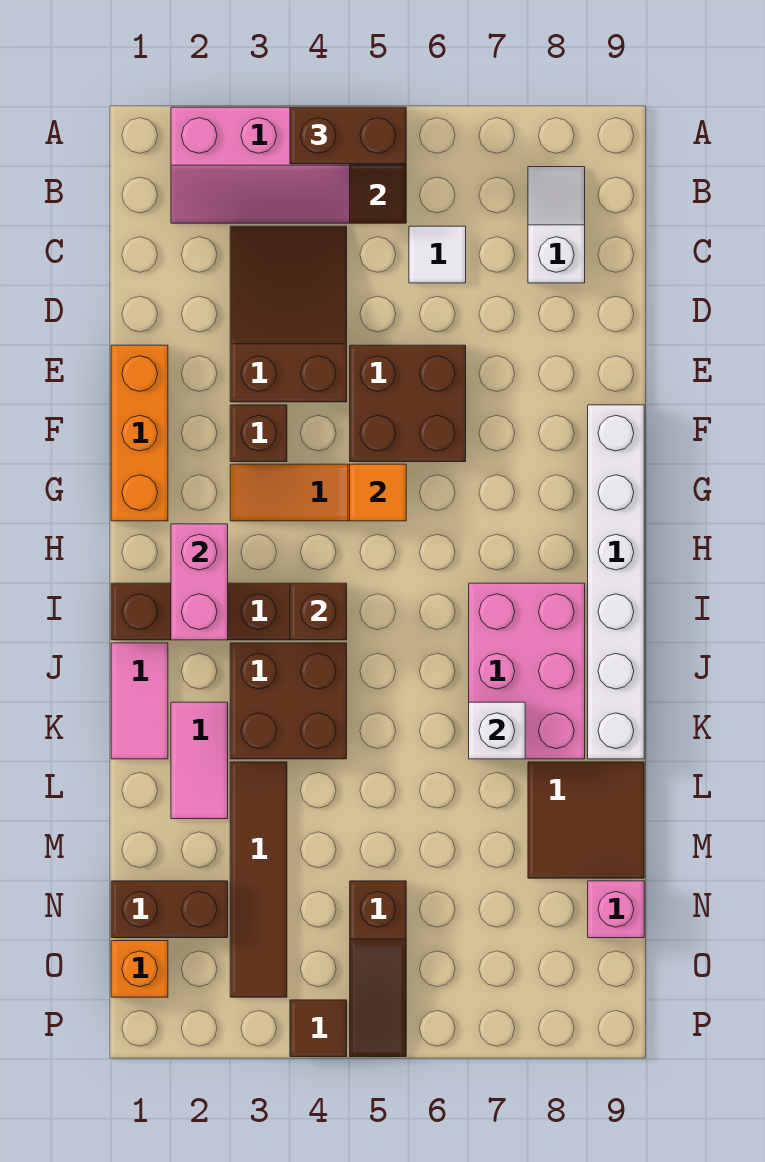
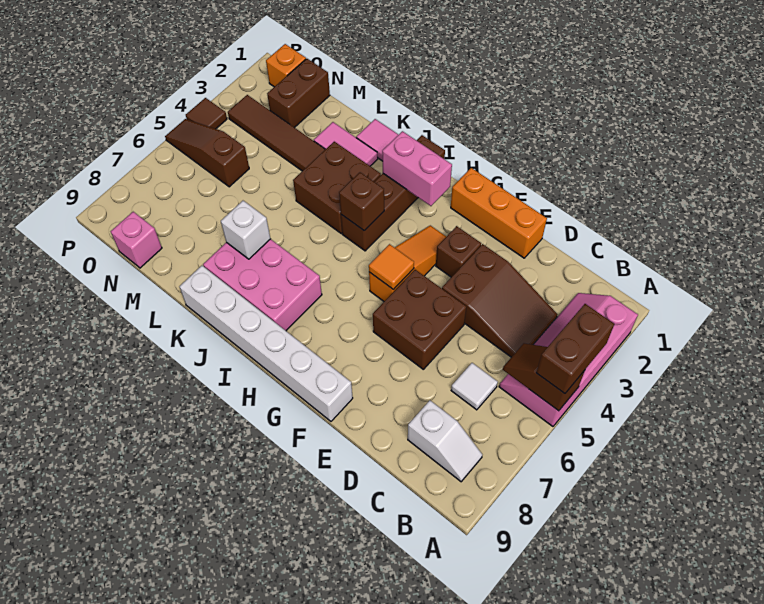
brown 2x2 tile [528,762,644,878] -> none

